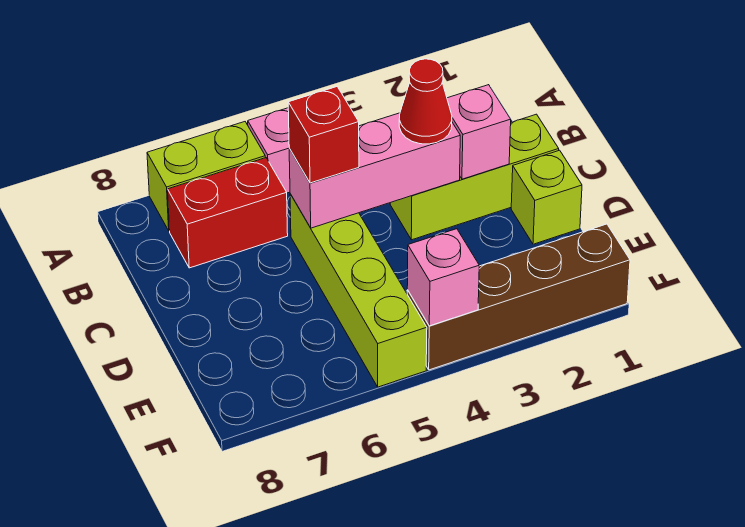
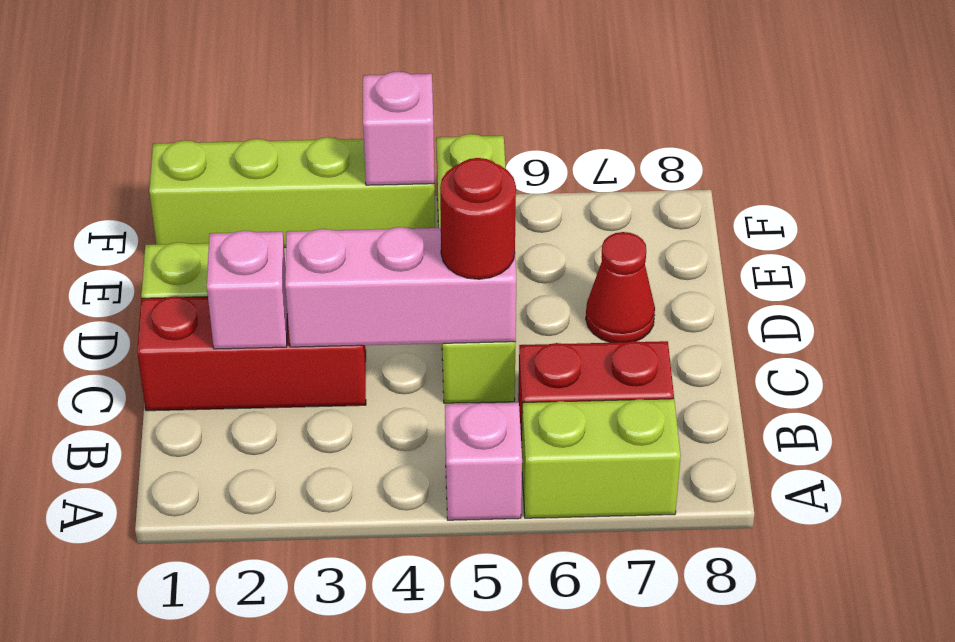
lime 1x3 brick [390,114,559,240] -> red 1x3 brick [137,296,366,411]
red 1x1 cone [399,59,452,144] -> red 1x1 cone moved to [586,232,655,343]
red 1x1 brick [288,87,359,183] -> red 1x1 round brick [440,158,516,279]
brown 1x4 brick [407,224,630,370] -> lime 1x4 brick [149,137,435,248]

